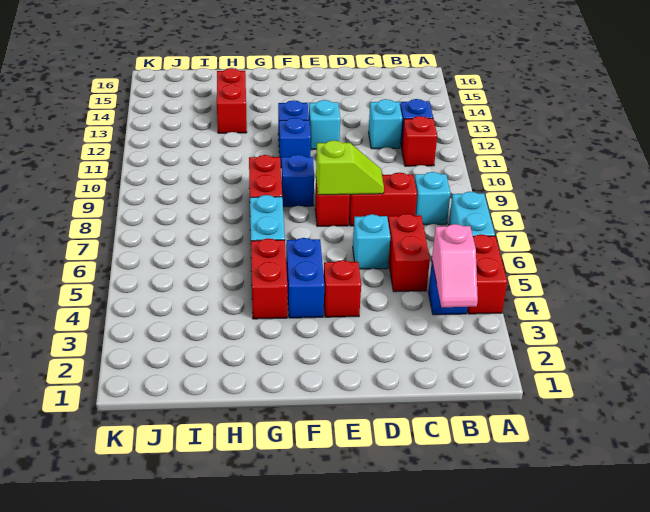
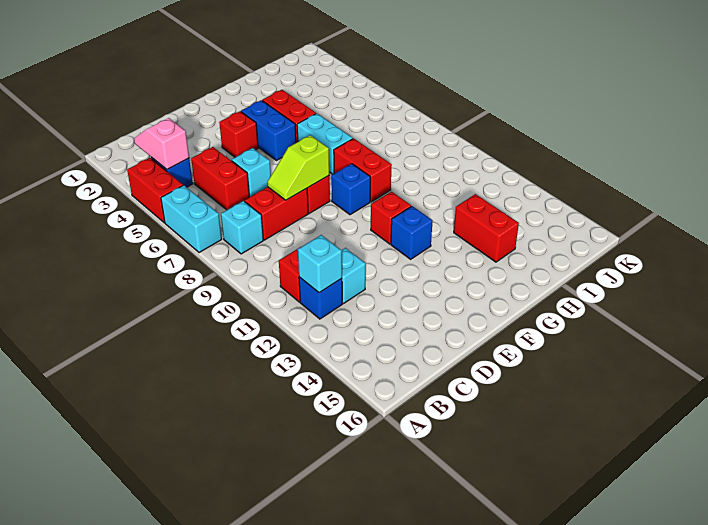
cyan 1x1 brick [309,100,340,150] -> cyan 1x1 brick moved to [298,235,342,293]
blue 1x1 brick [279,118,311,168] -> red 1x1 brick [371,192,411,244]

